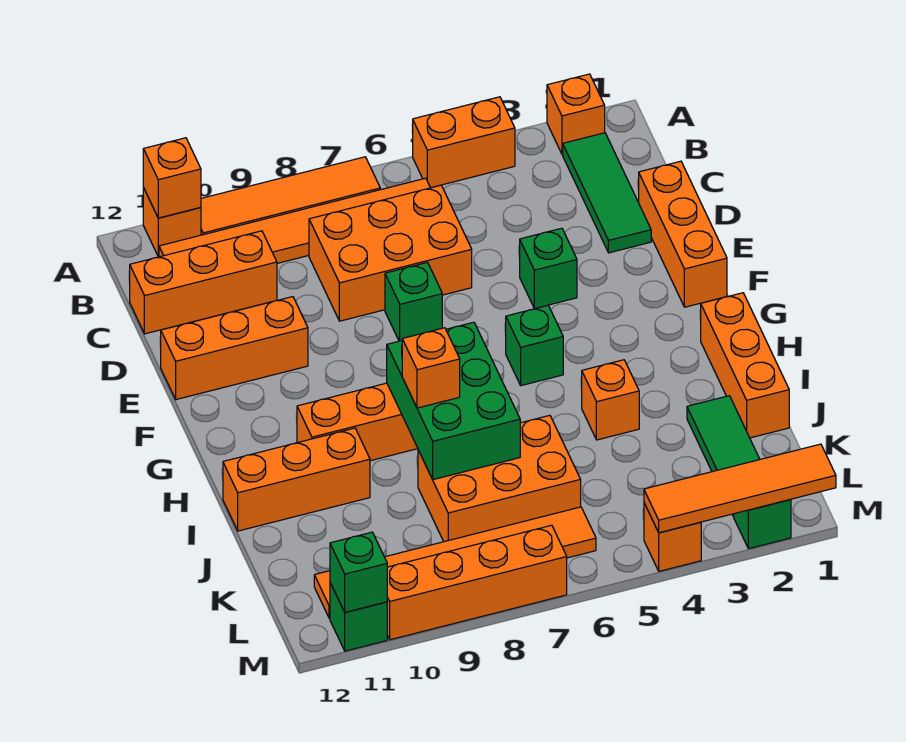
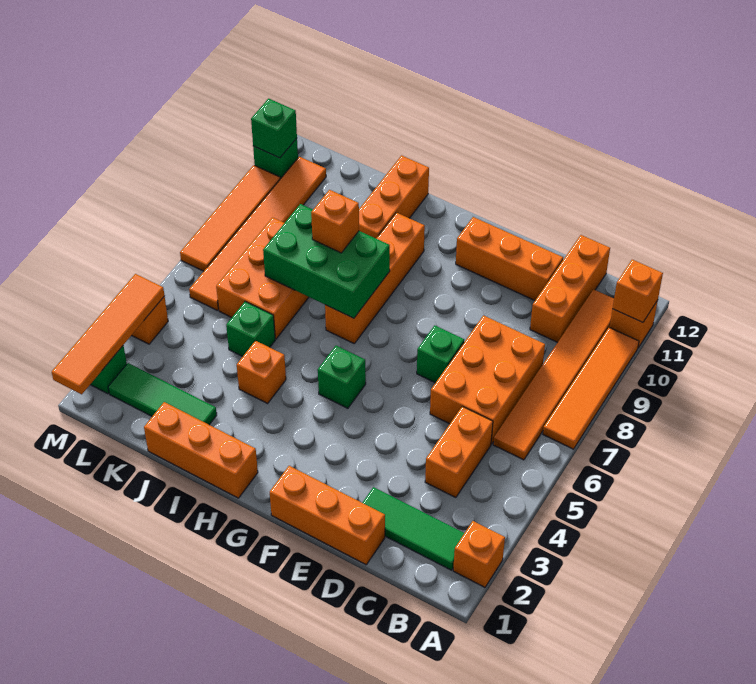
orange 1x2 brick [413,97,515,188] -> orange 1x2 brick moved to [425,406,493,498]
green 1x1 brick [520,228,577,309] -> green 1x1 brick moved to [226,302,275,357]
orange 1x3 brick [161,297,308,400] -> orange 1x3 brick turned to [456,217,563,300]
orange 1x4 brick [387,525,567,640] -> orange 1x4 tile [180,165,280,271]

